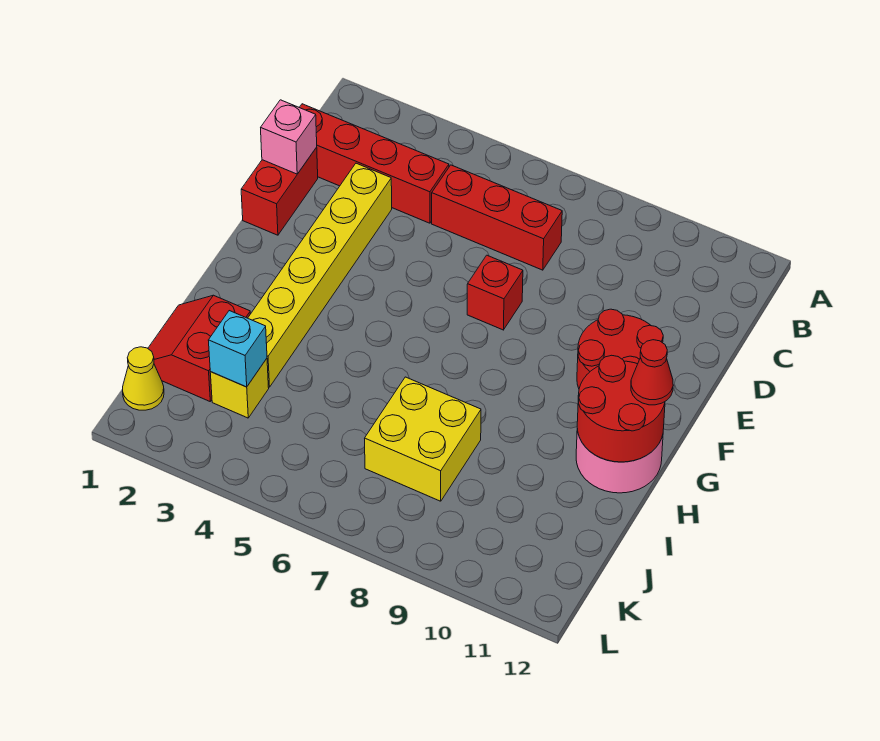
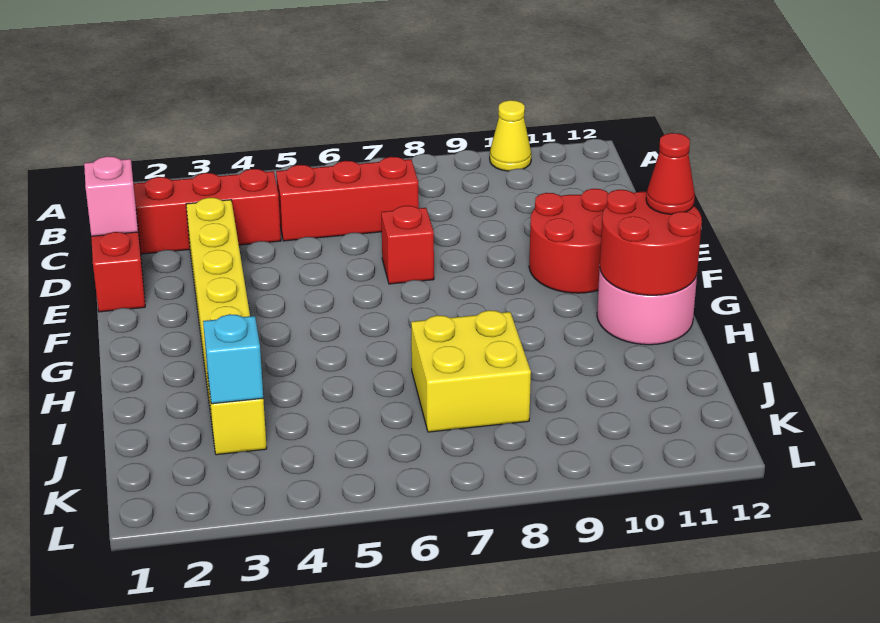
red 2x2 slope [148,295,250,401] -> none
yellow 1x1 cone [123,347,164,410] -> yellow 1x1 cone moved to [490,100,531,171]

